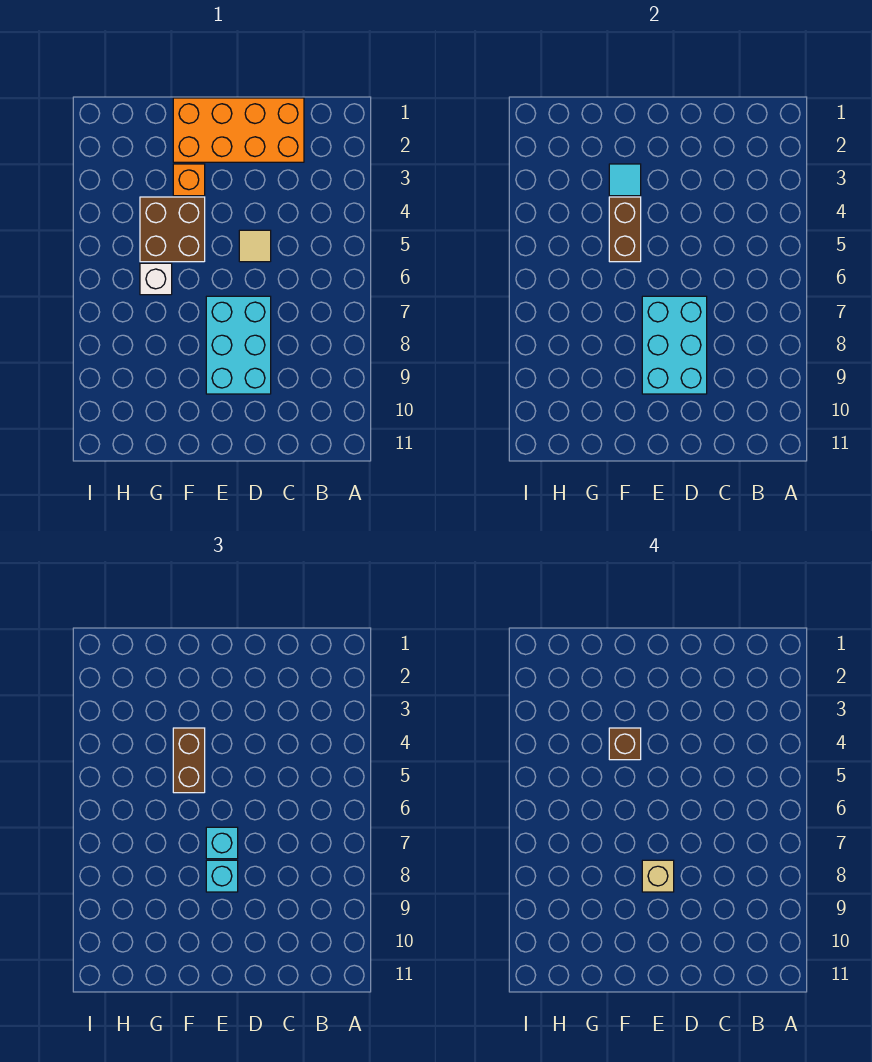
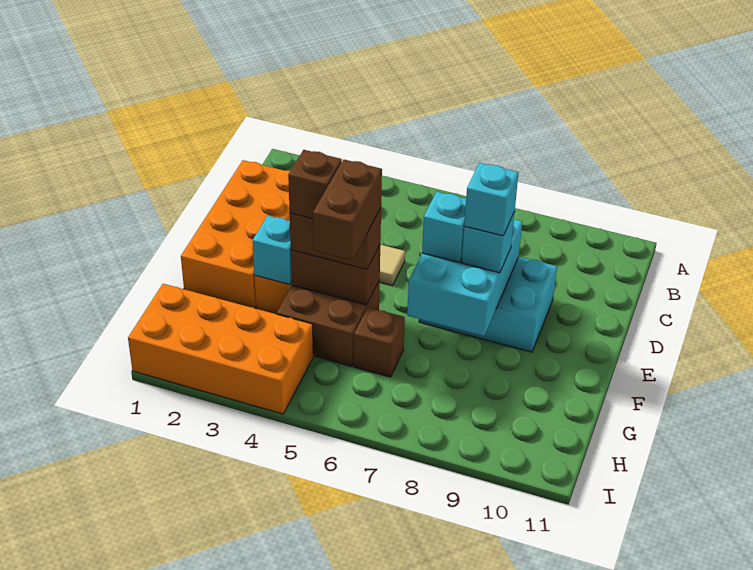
cyan 2x3 brick [642,296,707,394] -> cyan 2x3 brick turned to [407,219,522,336]
tan 1x1 brick [642,860,674,892] -> cyan 1x1 brick [464,163,519,236]
cyan 1x1 tile [609,164,641,196] -> cyan 1x1 brick [253,216,292,285]
none -> brown 1x2 brick [313,160,382,260]
white 1x1 brick [140,263,172,295] -> brown 1x1 brick [354,307,405,377]
none -> orange 2x4 brick [128,284,313,414]

